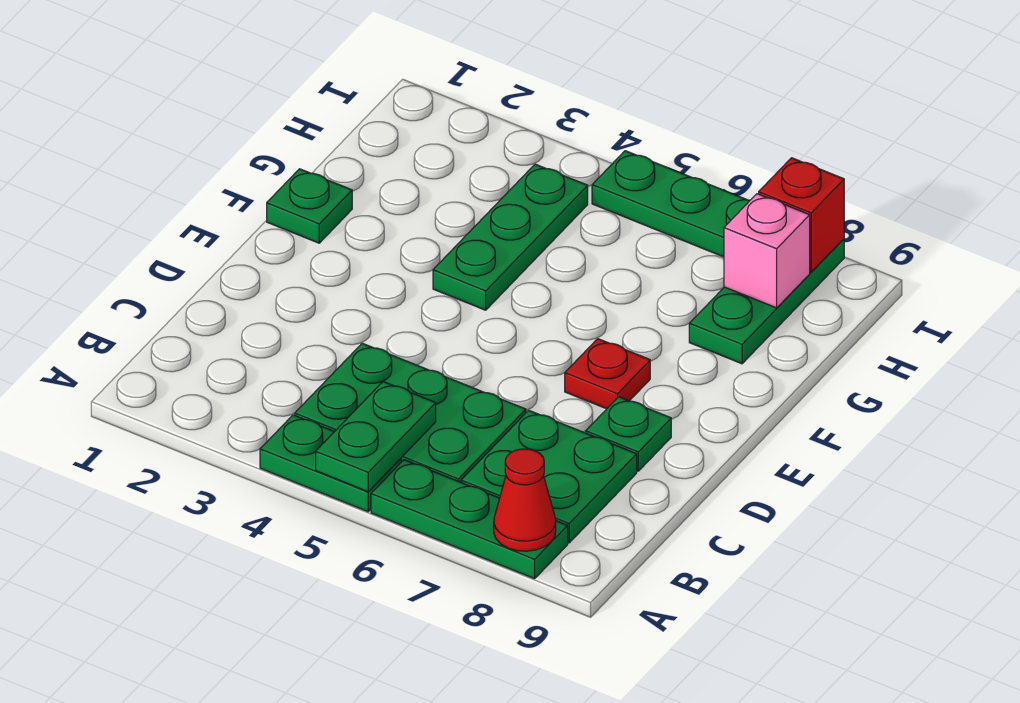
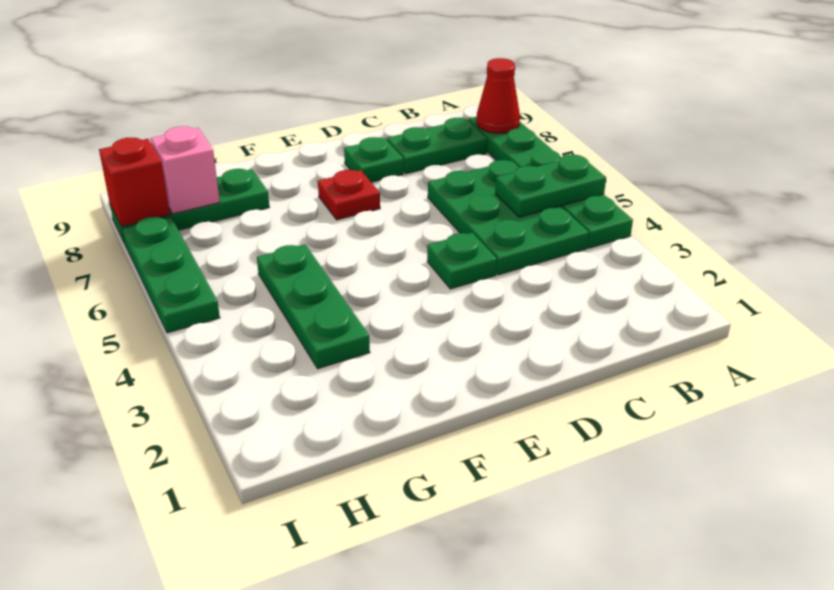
green 2x2 plate [461,410,637,543] -> green 1x2 plate [387,118,488,174]
green 1x1 plate [267,169,352,243] -> green 1x1 plate moved to [427,232,497,289]
green 1x3 plate [433,164,588,310] -> green 1x3 plate turned to [257,244,370,369]

